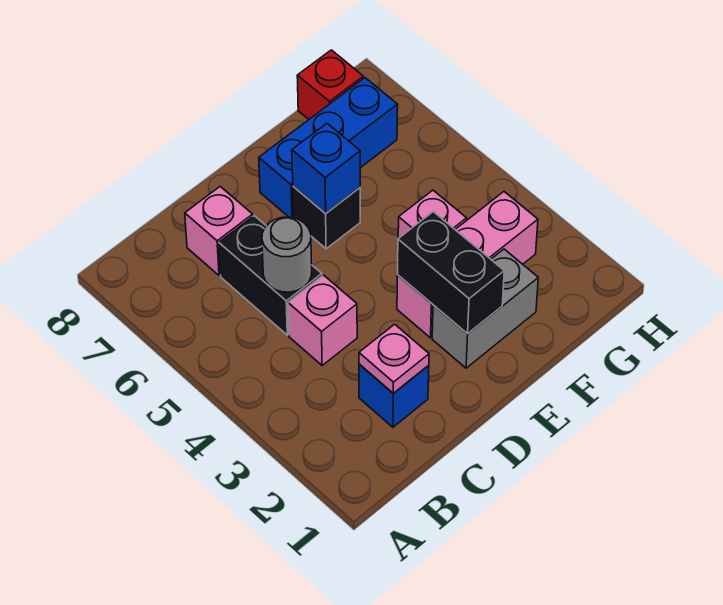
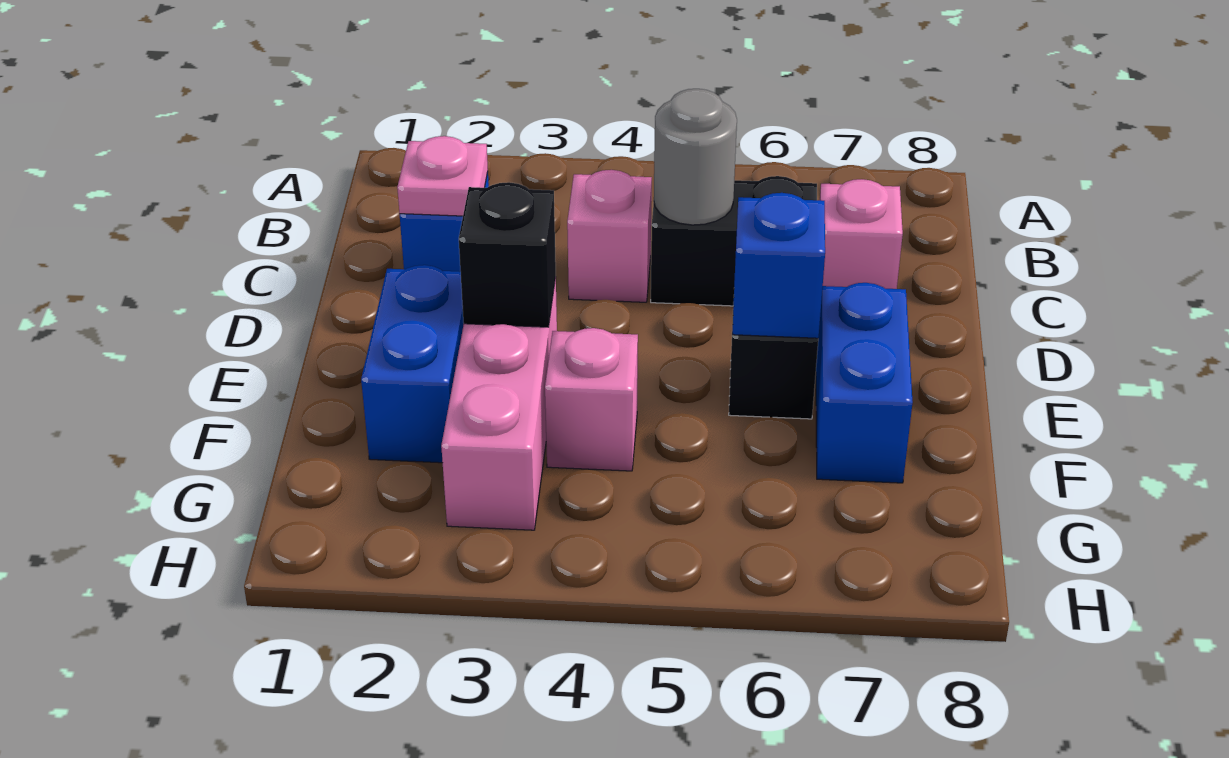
grey 1x2 brick [432,249,538,368] -> blue 1x2 brick [361,265,464,463]
black 1x2 brick [398,212,504,334] -> black 1x1 brick [459,182,556,327]
blue 1x3 brick [259,78,398,218] -> blue 1x2 brick [816,283,913,483]
red 1x1 brick [297,50,363,119] -> none

